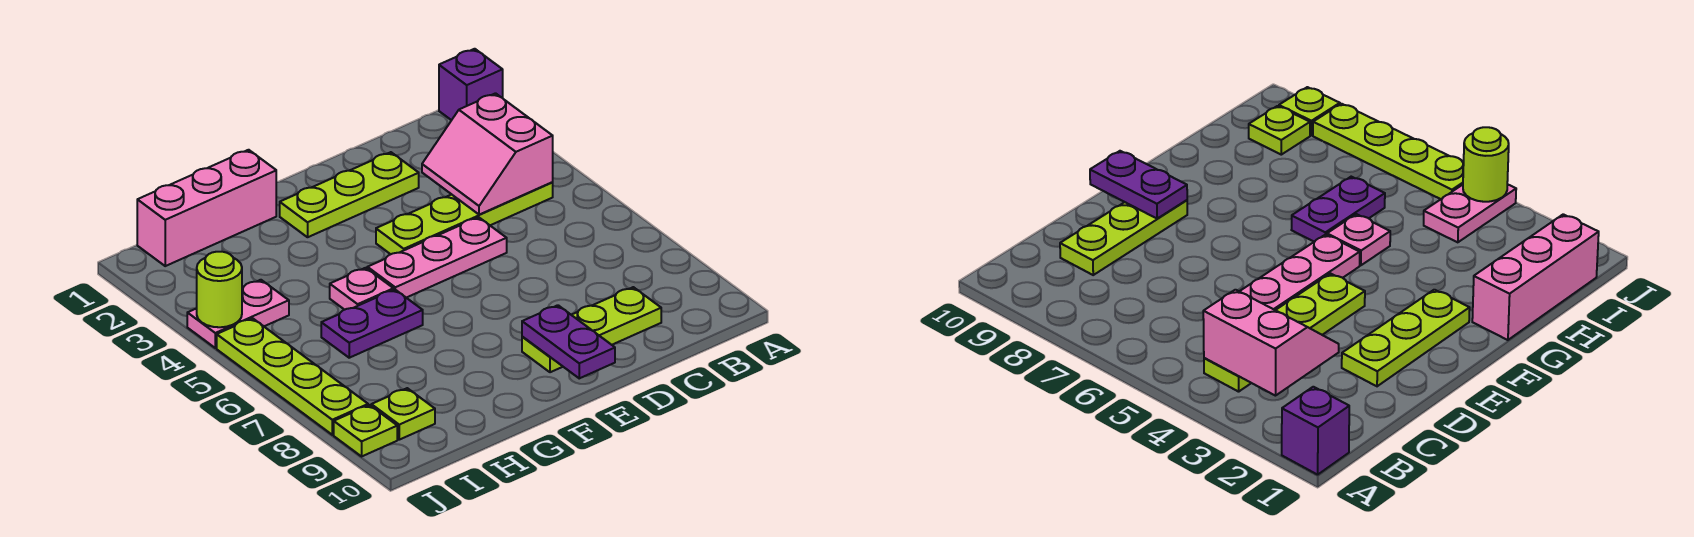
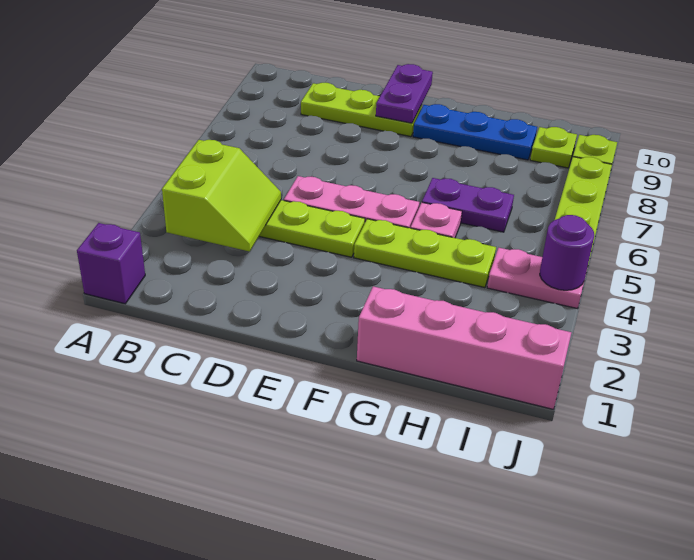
pink 2x2 slope [422,93,553,215] -> lime 2x2 slope [162,140,281,252]
lime 1x3 plate [280,152,419,237] -> lime 1x3 plate moved to [354,219,496,288]
none -> blue 1x3 plate [413,104,537,160]
pink 1x3 brick [137,150,276,266] -> pink 1x4 brick [357,286,571,409]
lime 1x1 round brick [197,252,242,327] -> purple 1x1 round brick [540,215,594,290]

